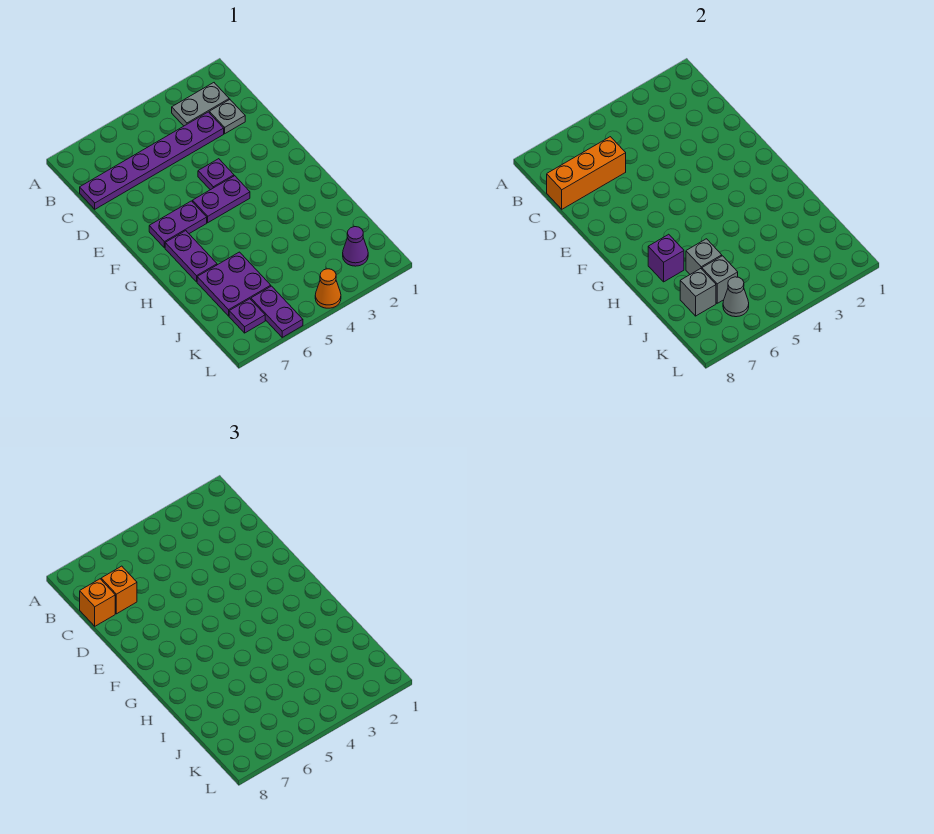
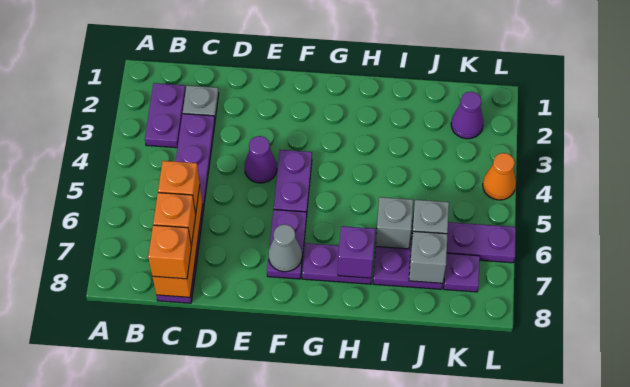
grey 1x2 plate [172,83,229,126] -> purple 1x2 plate [145,83,186,148]
none -> orange 1x1 brick [158,161,200,214]
purple 1x1 plate [198,159,234,190] -> purple 1x1 cone [245,136,277,183]
grey 1x1 cone [723,277,749,317] -> grey 1x1 cone moved to [268,224,302,272]

